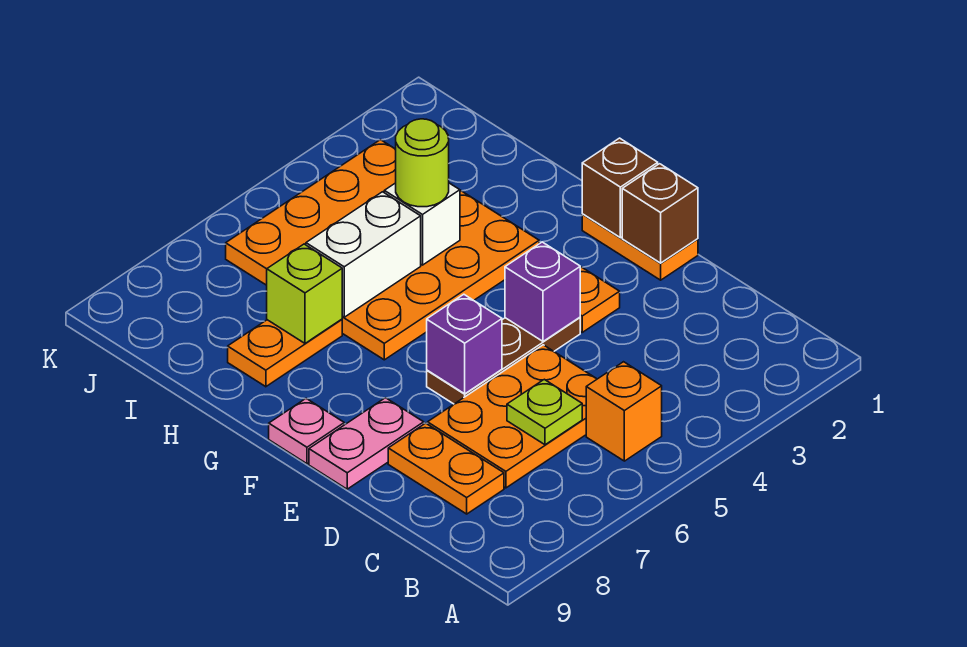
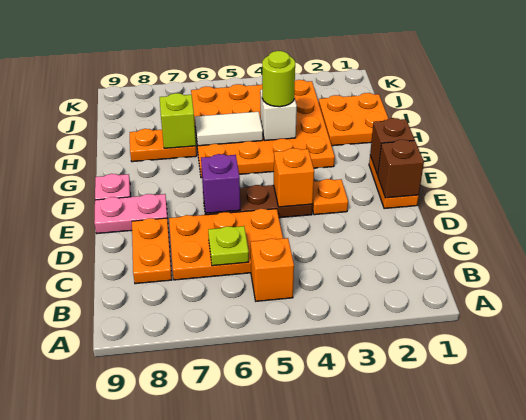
purple 1x1 brick [505,242,580,341] -> orange 1x1 brick [274,148,314,207]
none -> orange 2x2 plate [319,93,389,146]
white 1x2 brick [306,192,421,317] -> white 1x2 tile [195,112,263,146]

